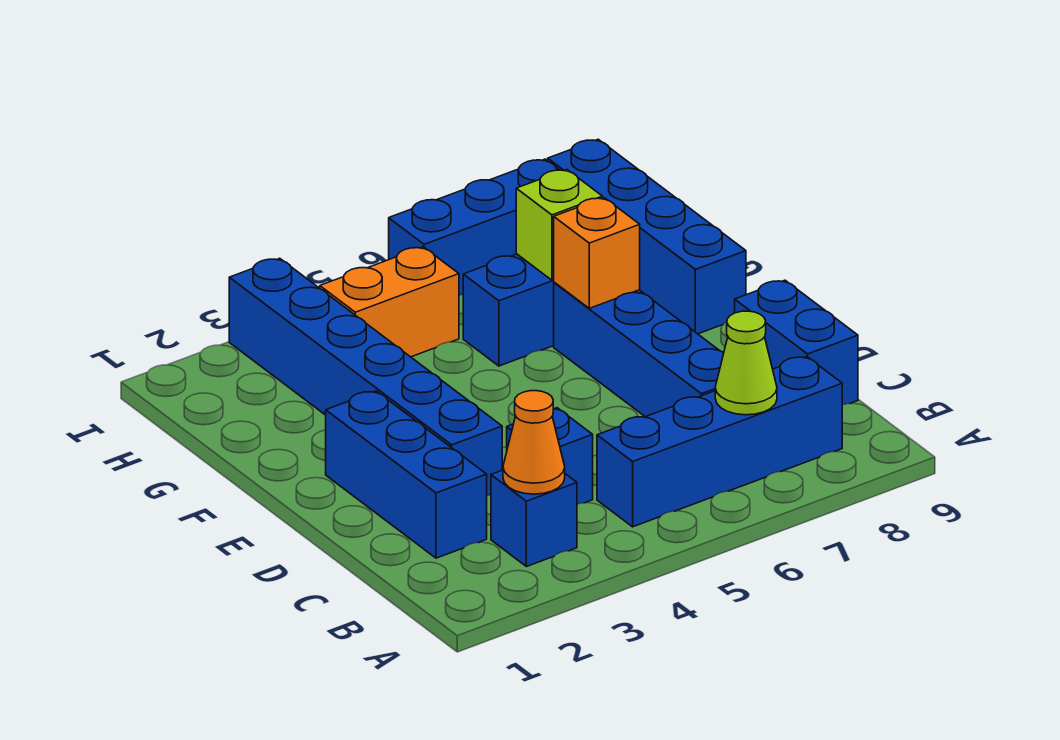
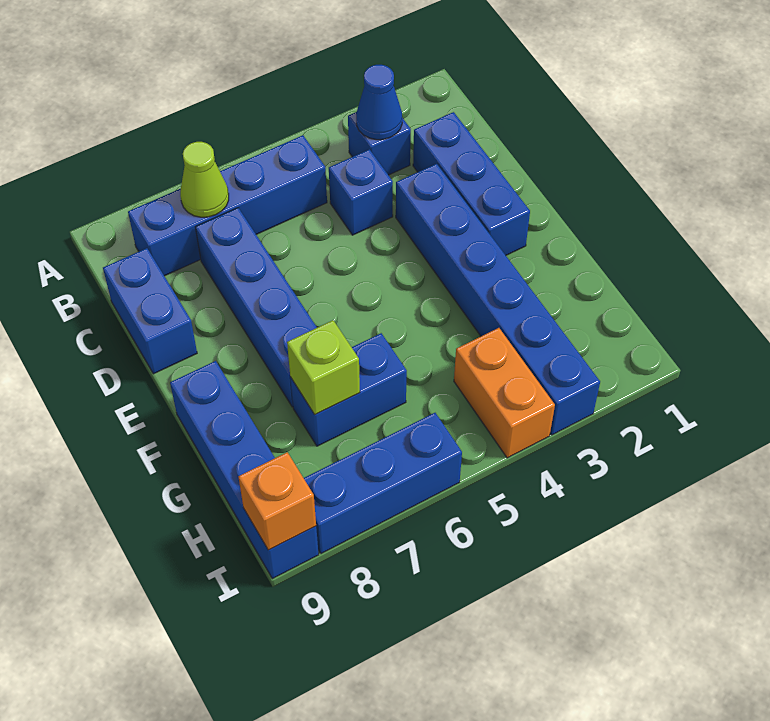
orange 1x1 cone [503,391,565,494] -> blue 1x1 cone [356,65,402,140]
orange 1x1 brick [554,198,640,308] -> orange 1x1 brick moved to [238,452,316,550]
orange 1x2 brick [320,247,459,357] -> orange 1x2 brick turned to [454,328,555,458]

